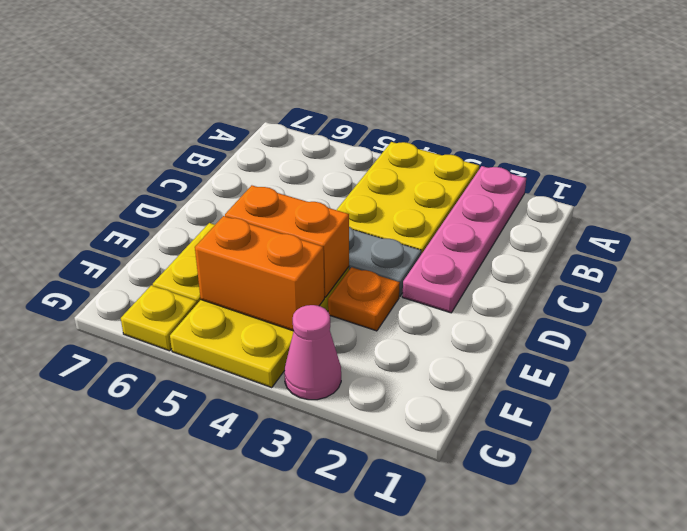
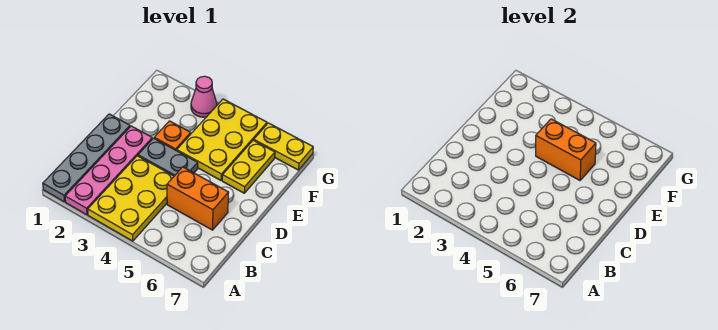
none -> grey 1x4 plate [43,114,130,202]
orange 1x2 brick [195,216,324,331] -> orange 1x2 brick moved to [167,167,229,230]
yellow 1x1 plate [121,285,197,351] -> yellow 1x2 plate [254,123,313,170]

